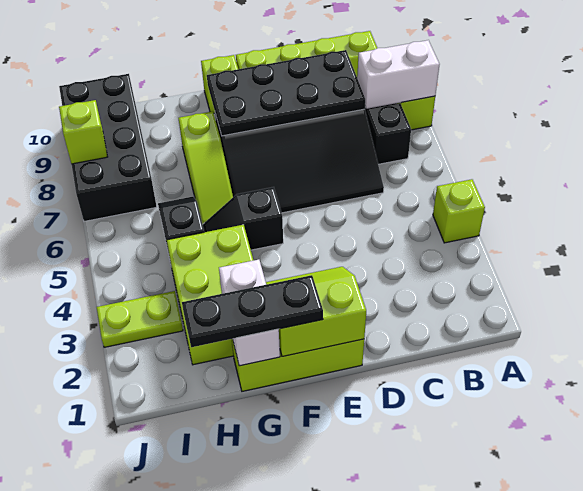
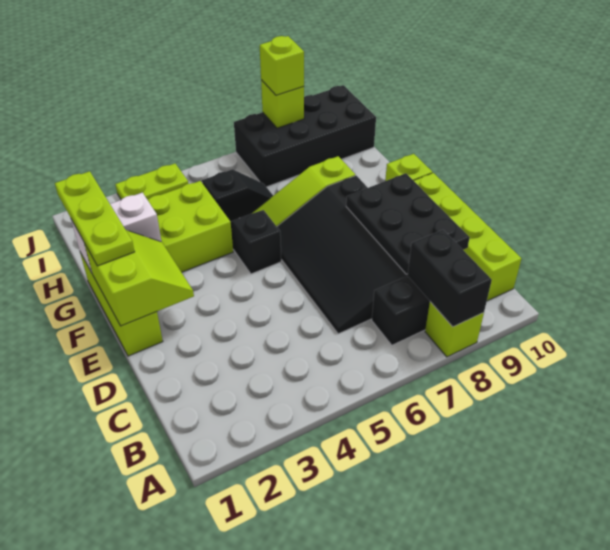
lime 1x1 brick [433,179,485,243] -> lime 1x1 brick moved to [260,36,304,95]
white 1x2 brick [357,40,440,109] -> black 1x2 brick [407,230,492,327]
black 2x4 plate [207,50,365,136] -> black 2x3 plate [346,173,470,274]
black 1x3 plate [182,275,323,347] -> lime 1x3 plate [55,171,135,266]
lime 1x2 plate [97,291,183,347] -> lime 1x2 plate turned to [115,164,188,200]

